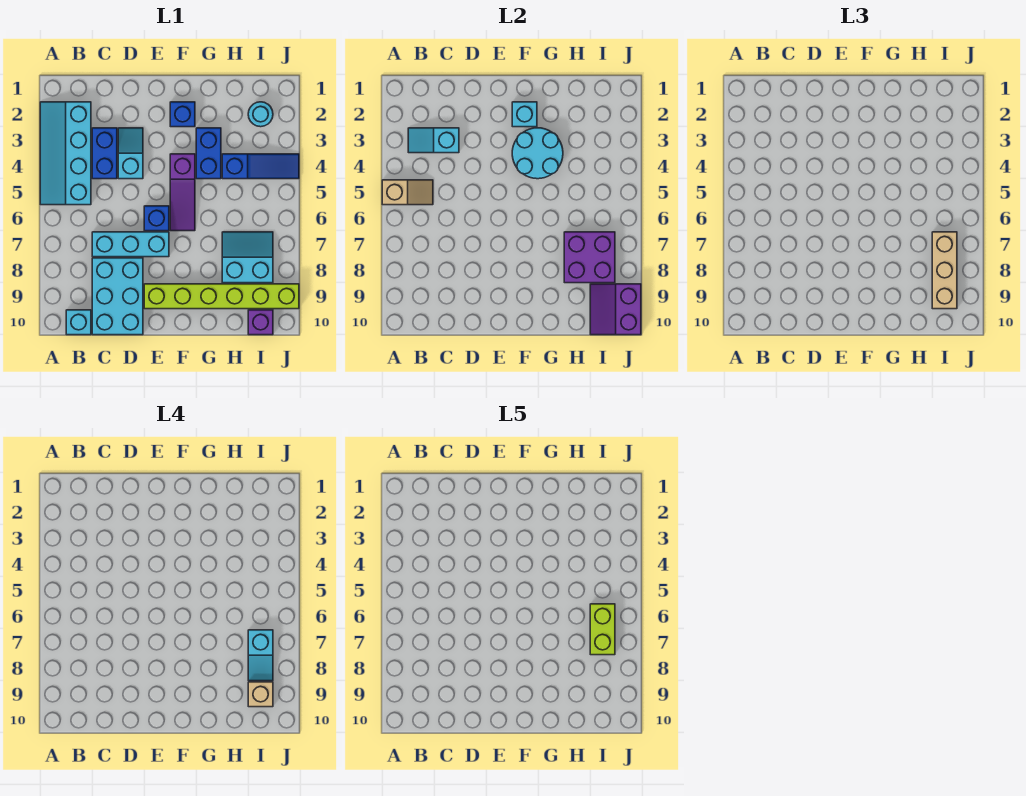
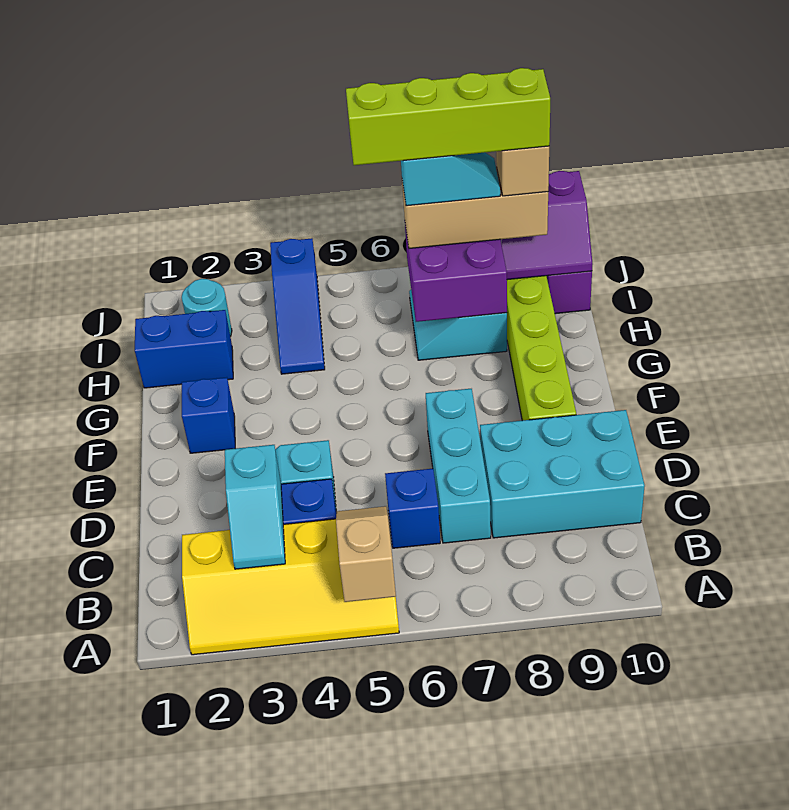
cyan 2x4 slope [40,102,91,205] -> yellow 2x4 slope [182,519,399,655]
cyan 1x1 brick [66,310,91,335] -> none
blue 1x1 brick [144,206,169,231] -> blue 1x1 brick moved to [385,469,440,548]
cyan 1x1 brick [512,102,537,127] -> none
cyan 2x2 round brick [512,128,563,179] -> none
purple 1x3 slope [170,154,195,231] -> none
blue 1x2 brick [196,128,221,179] -> blue 1x2 brick moved to [135,310,233,388]
blue 1x3 slope [222,154,299,179] -> blue 1x3 slope turned to [270,238,325,374]
lime 1x2 brick [590,604,615,655] -> lime 1x4 brick [346,68,550,165]

